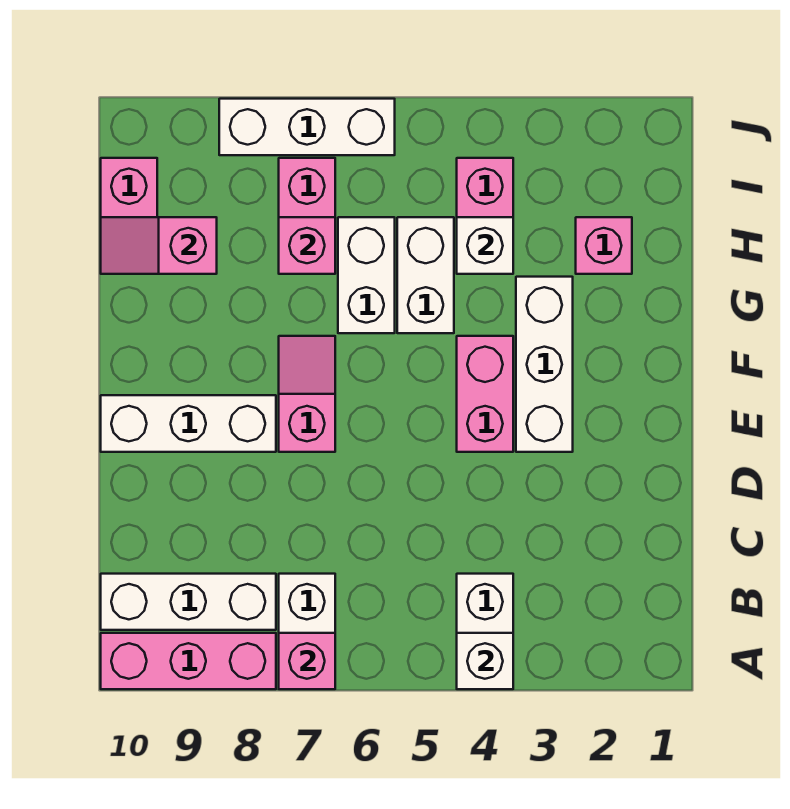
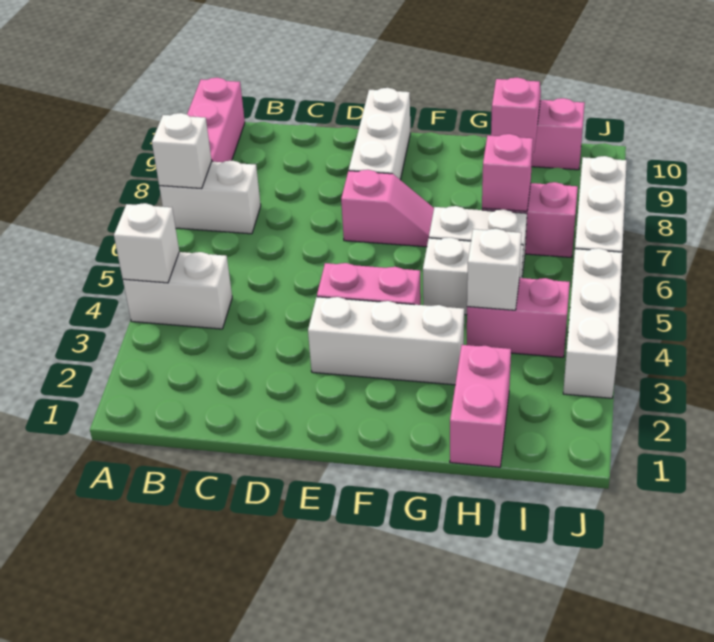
pink 1x1 brick [279,633,335,689] -> white 1x1 brick [152,113,212,189]
white 1x3 brick [101,574,276,630] -> white 1x3 brick moved to [563,248,622,398]
pink 1x1 brick [576,217,632,274] -> pink 1x2 brick [450,345,511,467]

